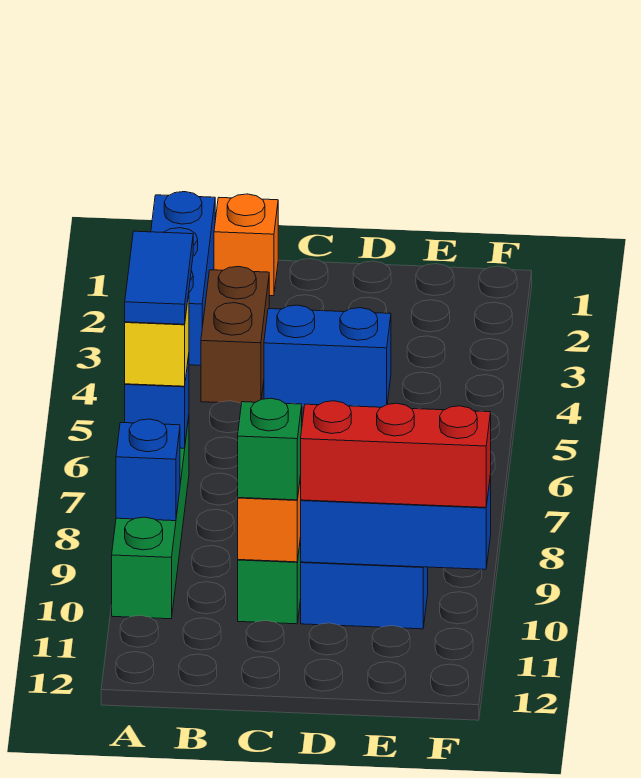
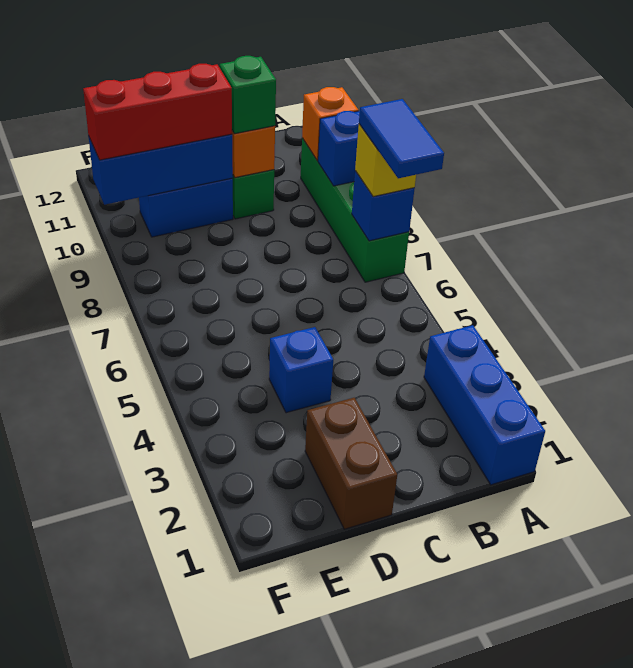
orange 1x1 brick [214,194,278,296] -> orange 1x1 brick moved to [302,87,358,161]
brown 1x2 brick [201,266,269,403] -> brown 1x2 brick moved to [305,398,397,529]
blue 1x2 brick [264,305,391,407] -> blue 1x1 brick [269,327,333,413]

